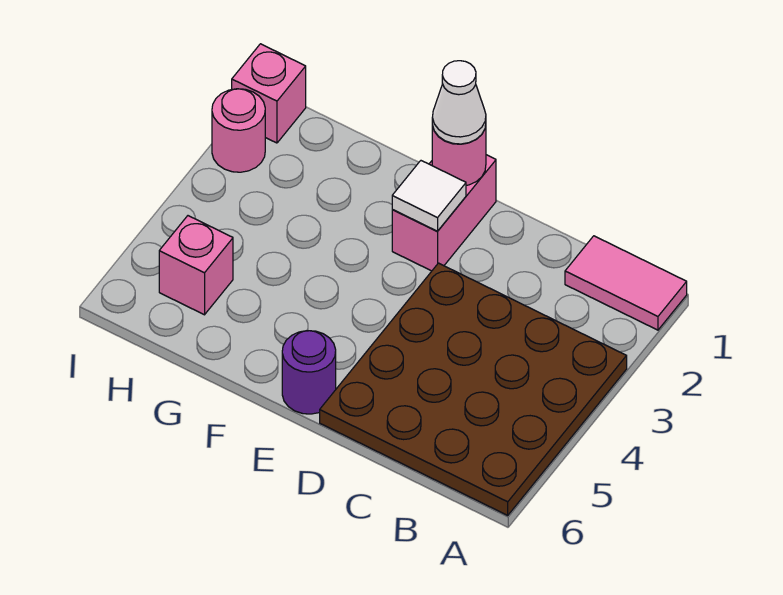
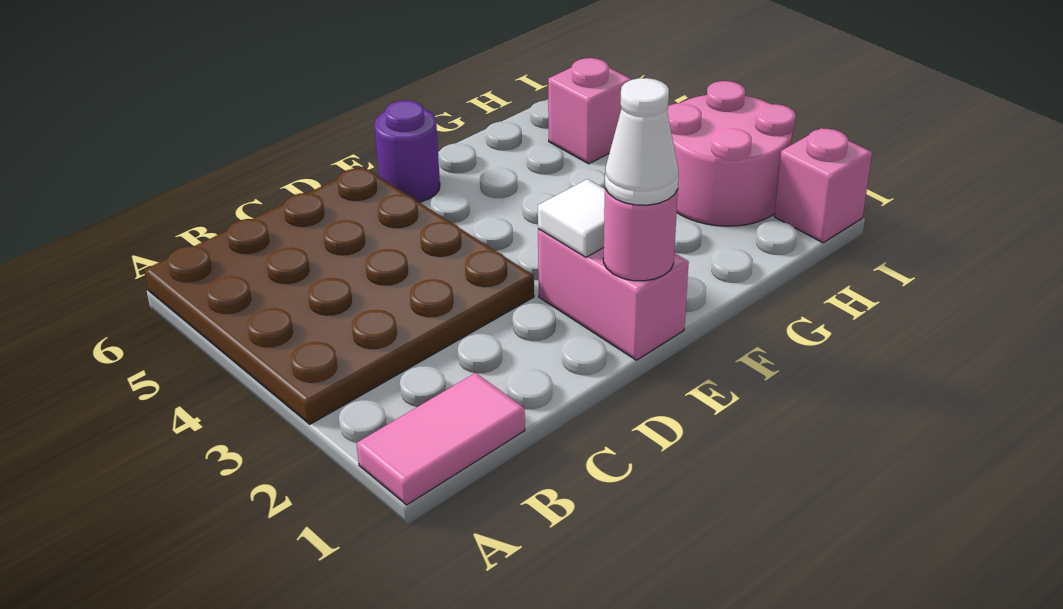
pink 1x1 round brick [212,89,265,172] -> pink 2x2 round brick [667,81,796,226]

